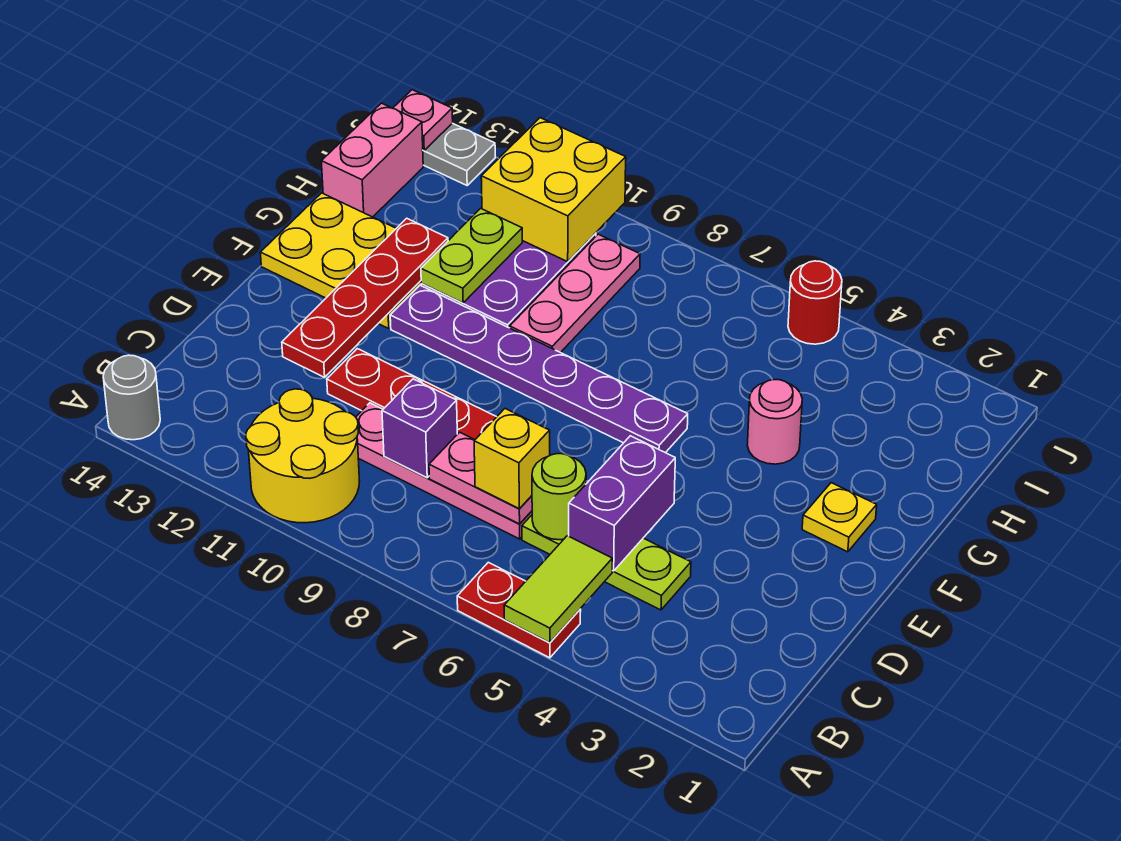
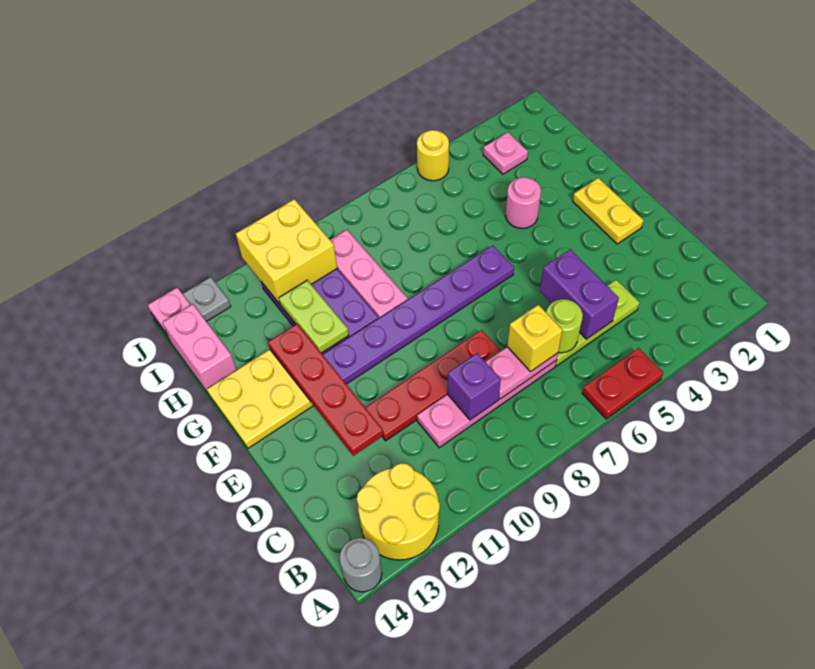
lime 1x2 tile [504,536,612,643] -> none
yellow 2x2 round brick [246,389,360,523] -> yellow 2x2 round brick moved to [357,463,440,560]
yellow 1x1 plate [802,483,877,552] -> yellow 1x2 plate [573,178,643,244]
none -> pink 1x1 plate [483,132,528,174]
red 1x1 round brick [788,261,842,344] -> yellow 1x1 round brick [417,130,449,181]

